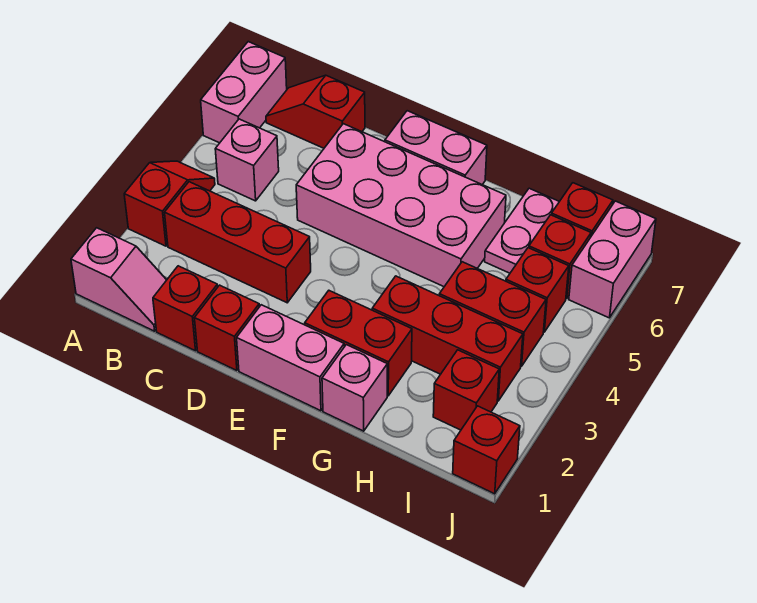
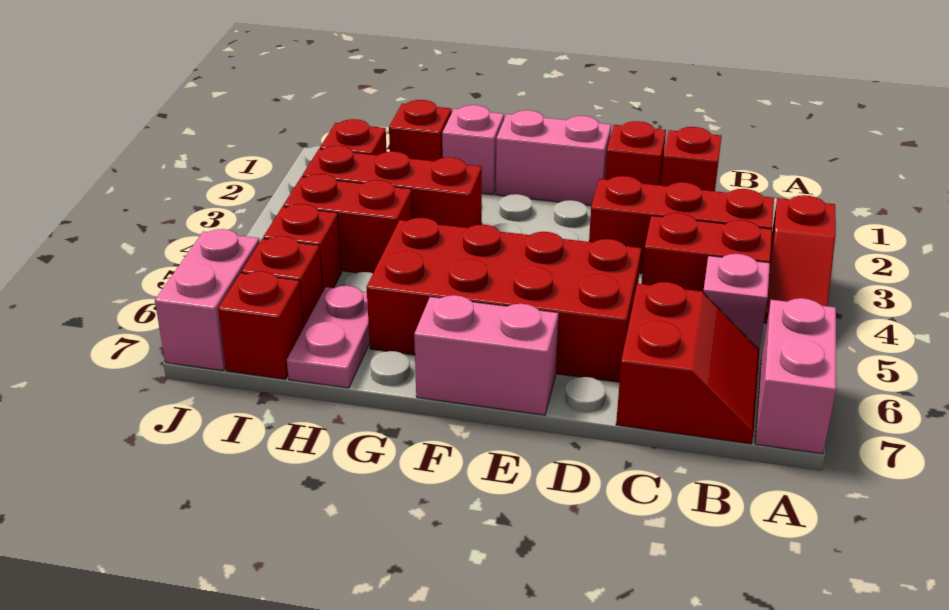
pink 1x2 slope [71,228,166,331] -> none
red 1x2 slope [266,75,365,148] -> red 2x2 slope [616,282,759,444]
pink 2x4 brick [296,124,506,287] -> red 2x4 brick [367,218,641,382]
red 1x2 brick [305,291,412,396] -> red 1x2 brick moved to [642,213,772,292]
red 1x1 brick [453,406,520,494] -> red 1x1 brick moved to [389,100,452,161]

